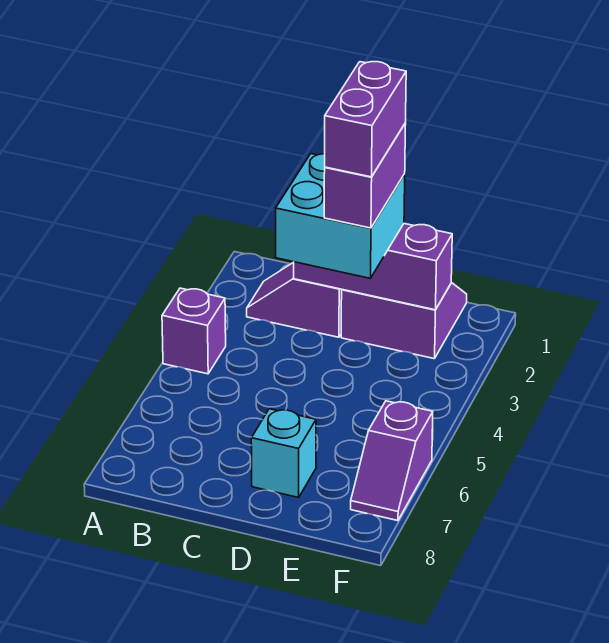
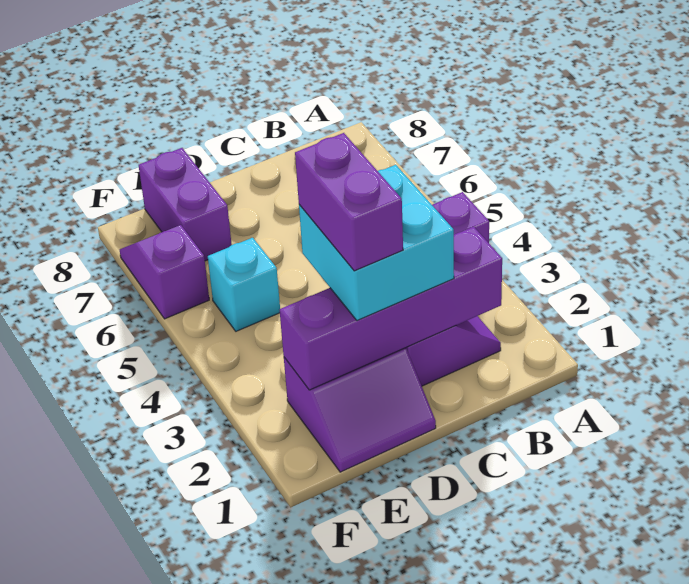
purple 1x3 brick [294,224,452,310] -> purple 1x4 brick [280,227,502,390]
purple 1x2 brick [325,62,406,177] -> purple 1x2 brick moved to [139,148,232,261]
cyan 1x1 brick [251,409,316,497] -> cyan 1x1 brick moved to [208,238,280,331]

